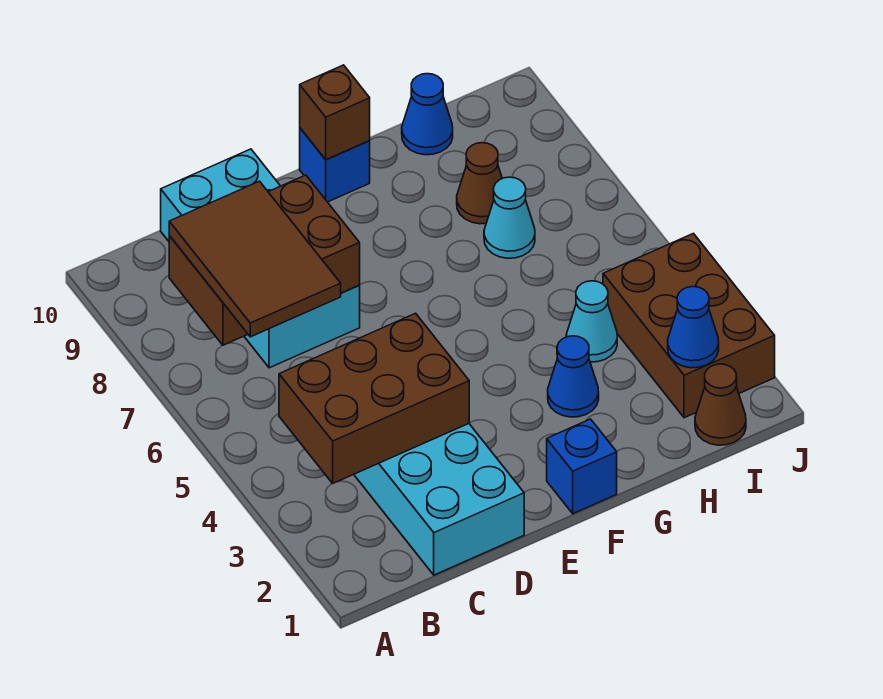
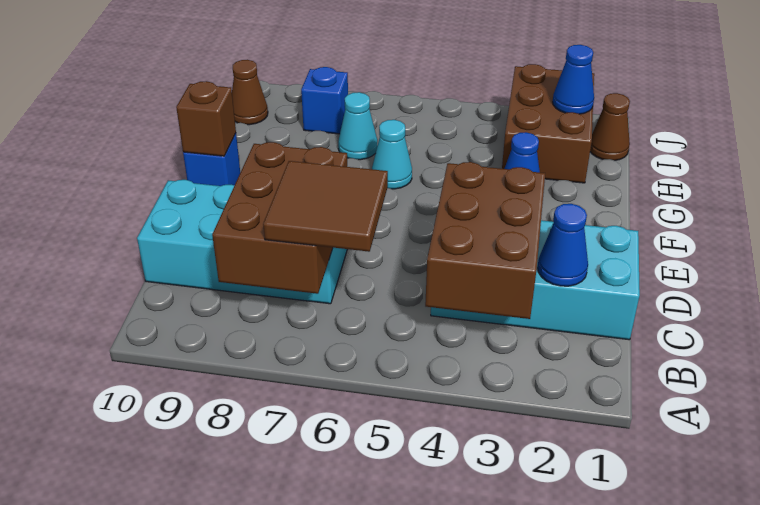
brown 2x3 tile [169,181,341,337] -> brown 2x2 tile [263,161,388,252]
blue 1x1 brick [547,419,617,514] -> blue 1x1 brick moved to [301,67,348,134]
cyan 1x1 cone [566,281,617,362] -> cyan 1x1 cone moved to [372,120,412,189]
brown 1x1 cone [457,143,502,224] -> brown 1x1 cone moved to [232,60,268,125]
blue 1x1 cone [402,74,453,155] -> blue 1x1 cone moved to [538,204,588,286]
brown 2x3 brick [603,233,775,418] -> brown 2x3 brick turned to [502,64,594,183]

